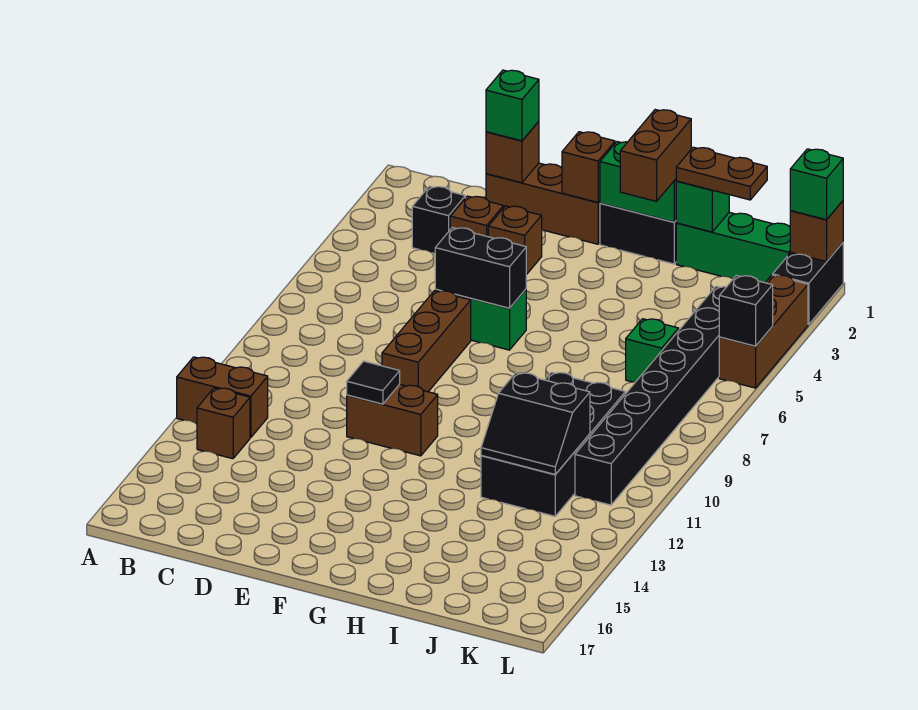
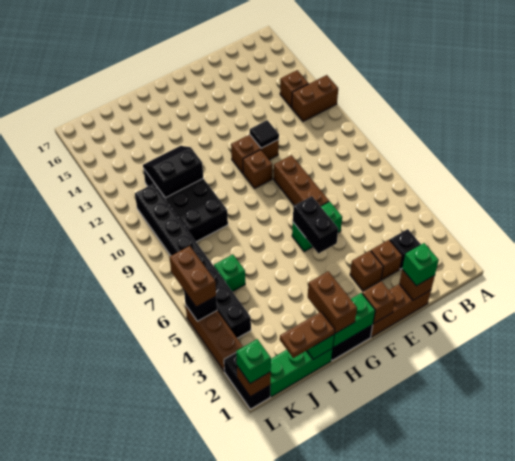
black 1x2 brick [435,228,526,308] -> black 1x2 brick turned to [293,196,338,253]
none -> brown 1x1 brick [243,150,272,188]
none -> brown 1x2 brick [170,246,216,307]

